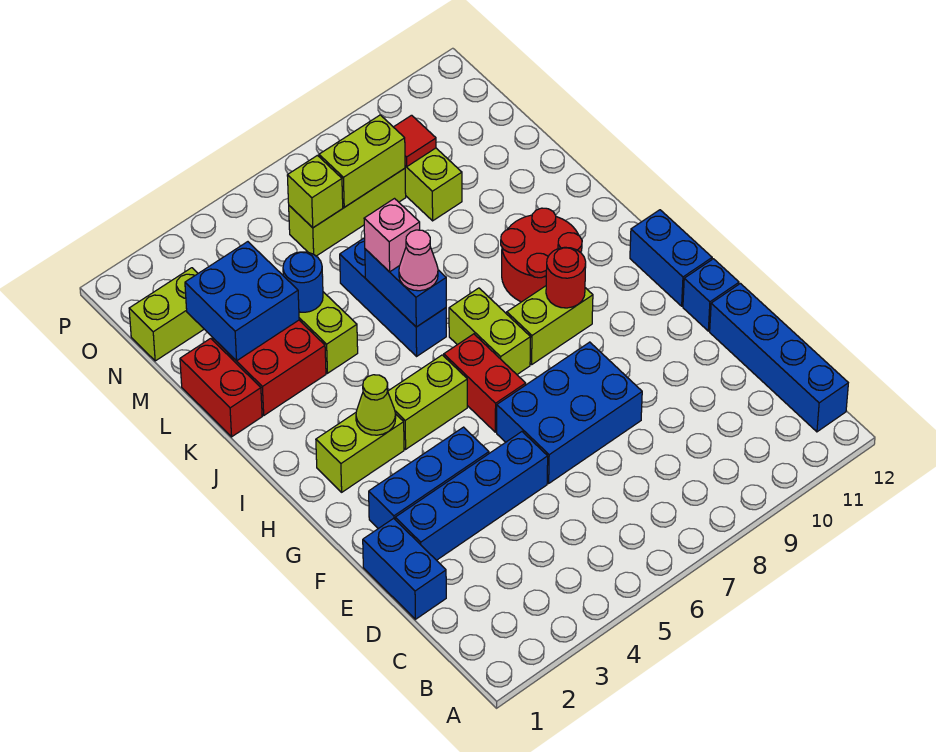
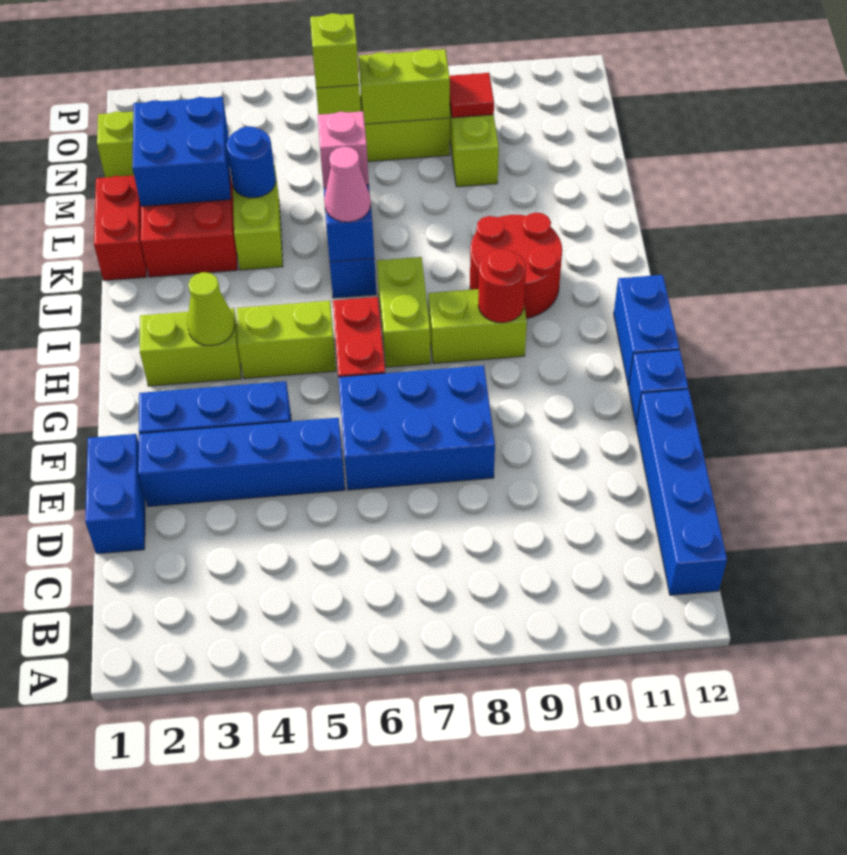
none -> lime 1x1 brick [310,13,359,88]

